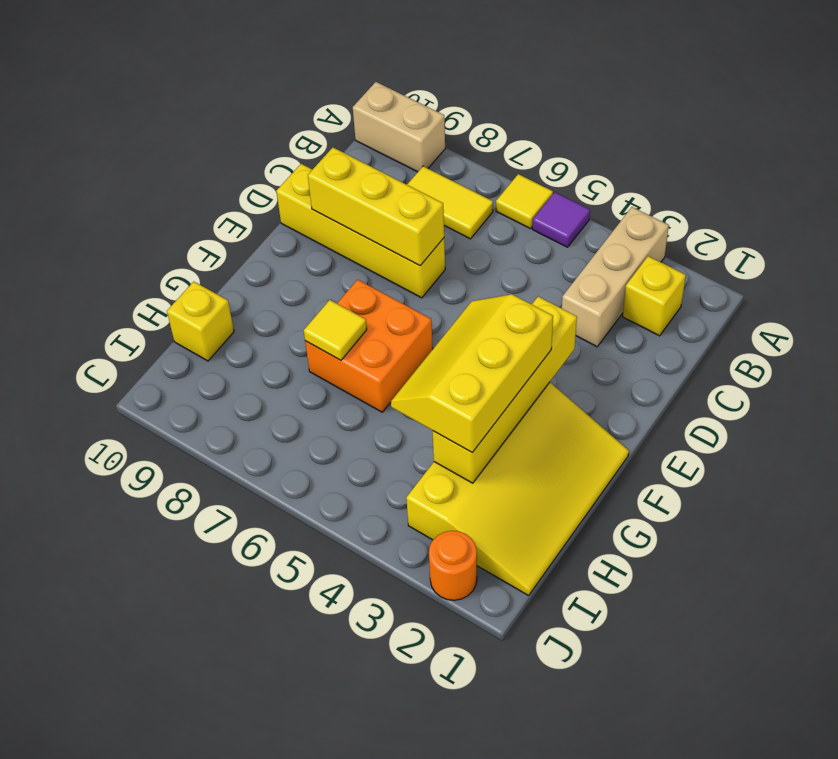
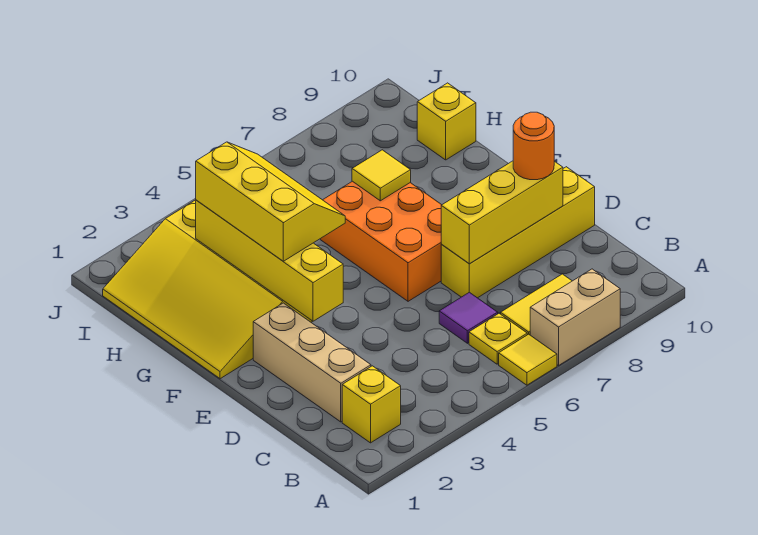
tan 1x3 brick [562,207,669,347] -> tan 1x3 brick moved to [253,303,371,422]
purple 1x1 tile [532,192,590,247] -> purple 1x1 tile moved to [439,292,498,343]
tan 1x2 brick [353,82,445,172] -> tan 1x2 brick moved to [530,269,620,366]
none -> yellow 1x1 plate [469,314,527,364]
orange 2x2 brick [305,280,433,412] -> orange 2x3 brick [320,181,441,301]
orange 1x1 round brick [429,531,477,600] -> orange 1x1 round brick moved to [513,112,554,180]

